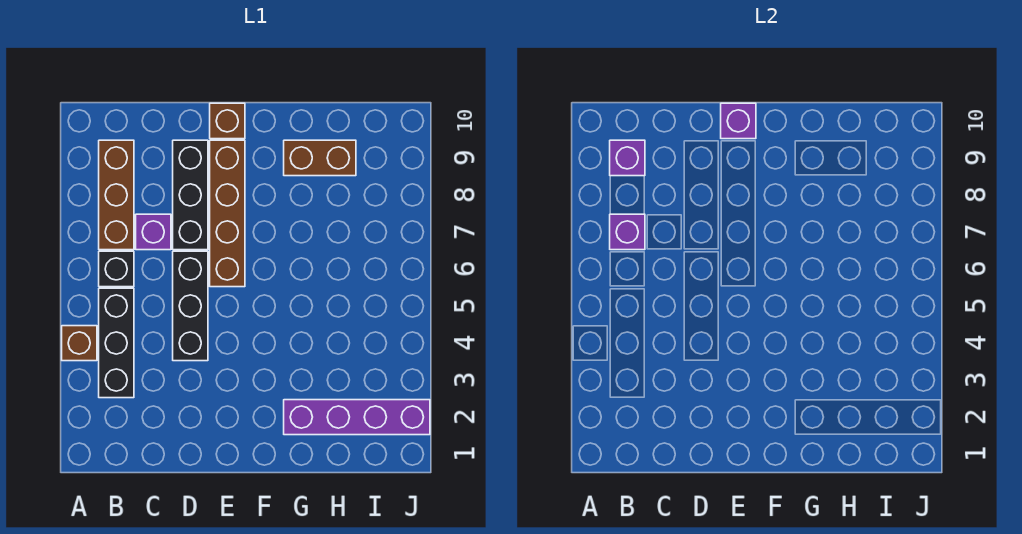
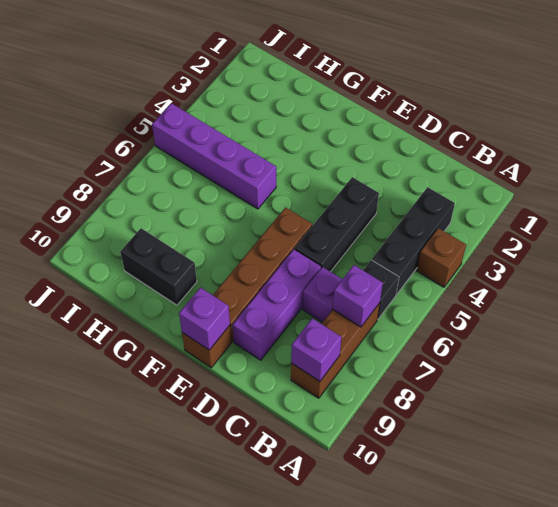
black 1x3 brick [173,140,208,250] -> purple 1x3 brick [233,249,321,360]
purple 1x4 brick [284,400,430,435] -> purple 1x4 brick moved to [152,103,276,209]
brown 1x2 brick [284,140,356,176] -> black 1x2 brick [120,228,197,305]

